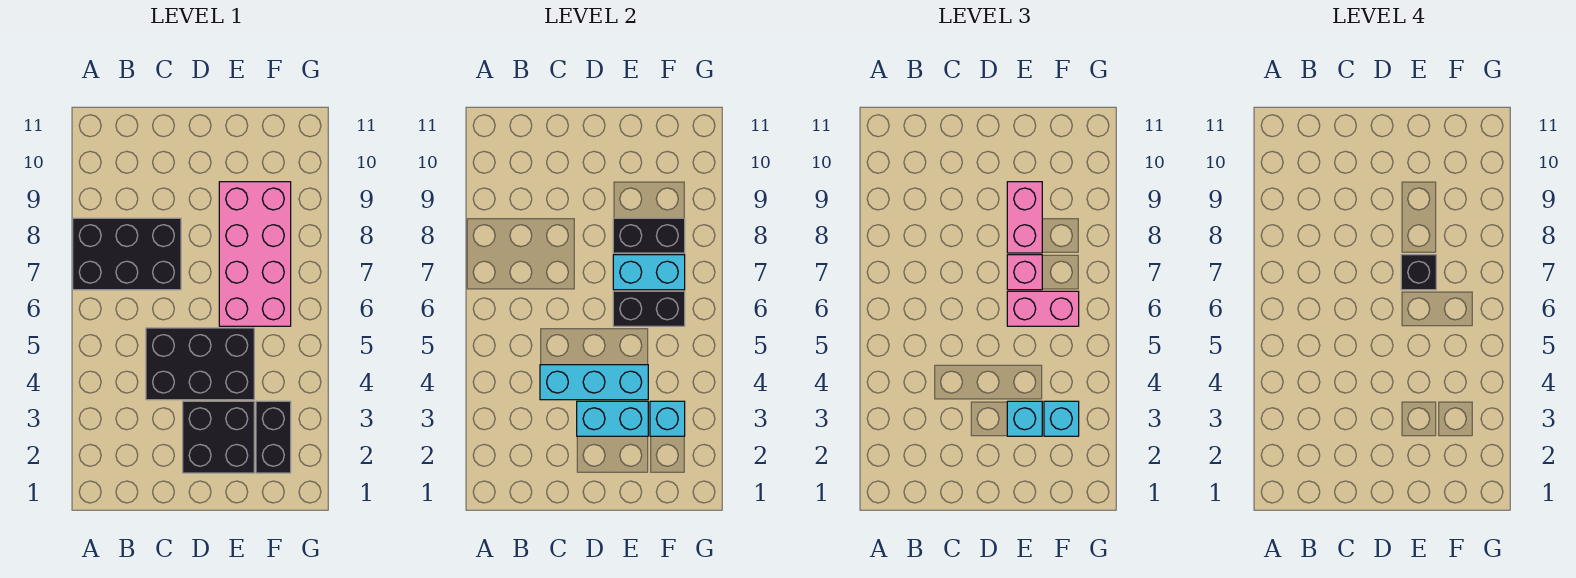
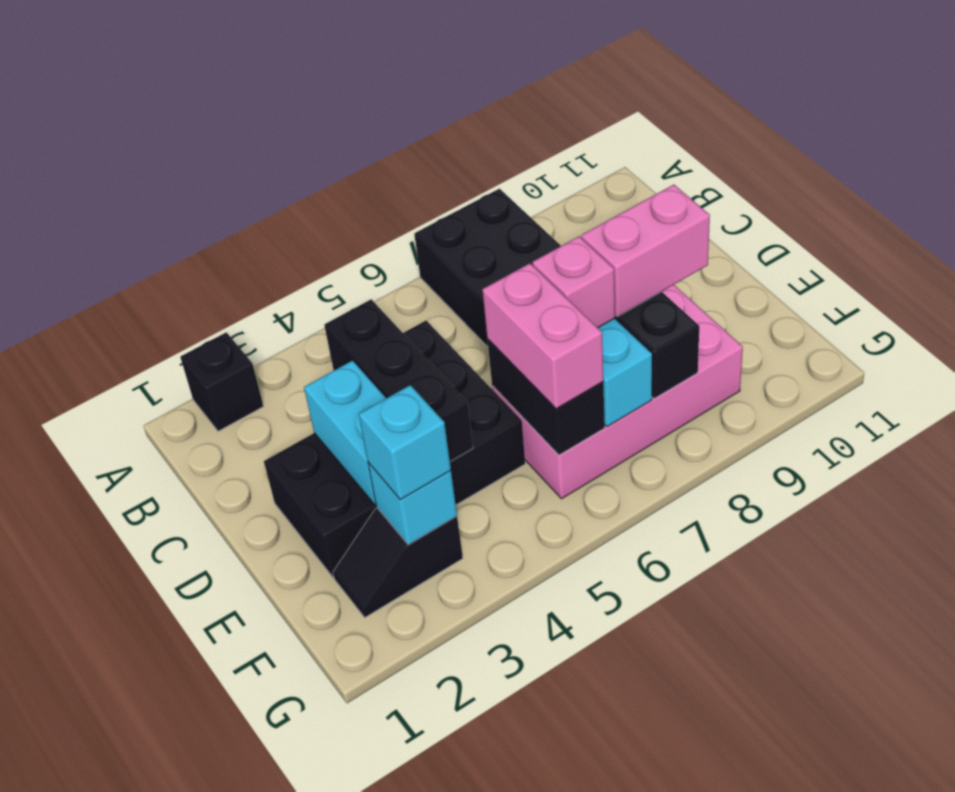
cyan 1x3 brick [540,365,648,400] -> black 1x3 brick [324,299,473,462]
cyan 1x1 brick [1007,401,1042,436] -> none
black 1x1 brick [1401,255,1436,290] -> black 1x1 brick moved to [180,332,263,431]
black 1x2 brick [256,401,291,473] -> black 1x2 slope [333,508,463,617]

